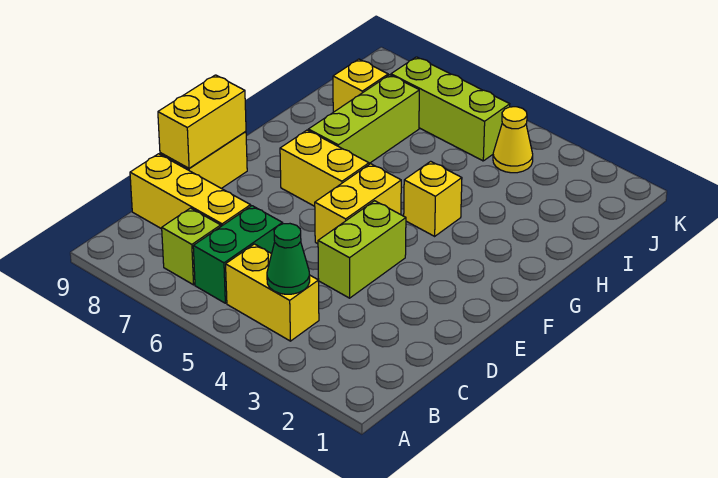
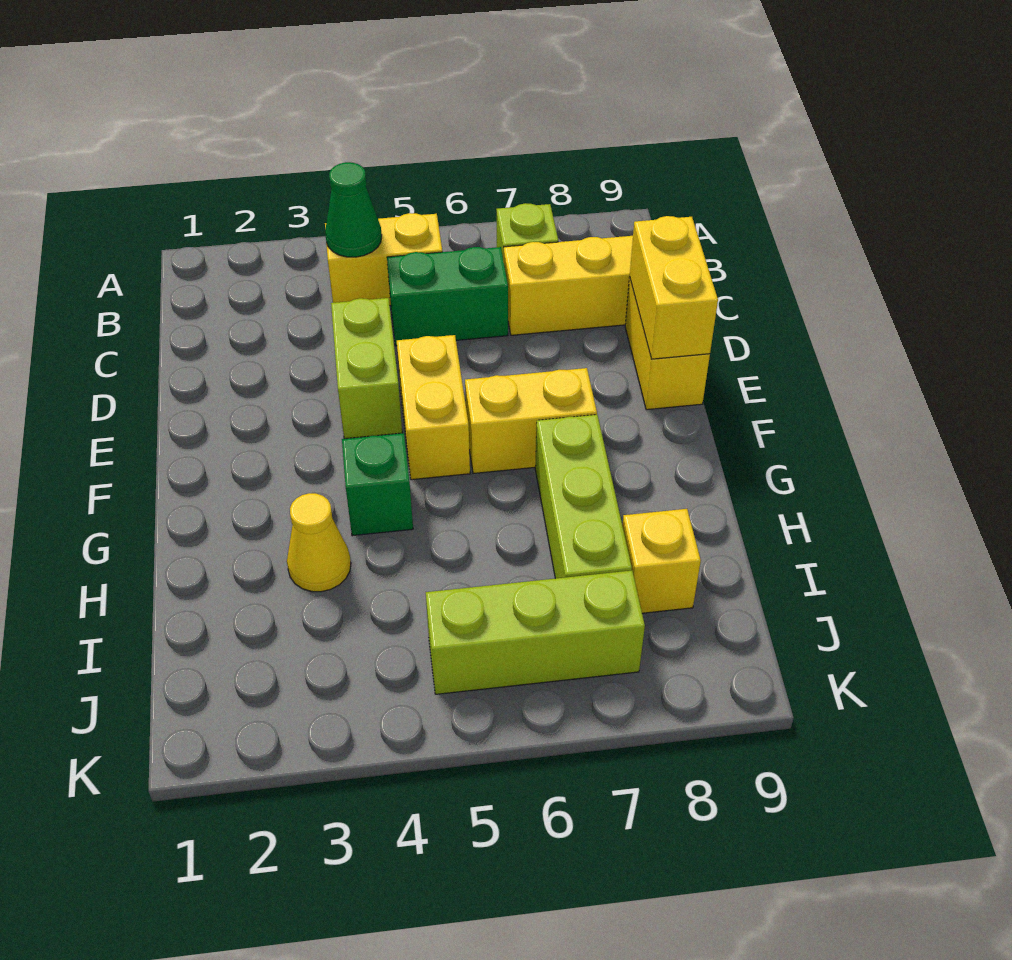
green 1x2 brick [193,206,283,303] -> green 1x2 brick turned to [387,247,508,346]
yellow 1x1 brick [404,161,462,236] -> green 1x1 brick [342,433,413,536]
yellow 1x1 cone [493,107,533,173] -> yellow 1x1 cone moved to [287,493,351,592]

